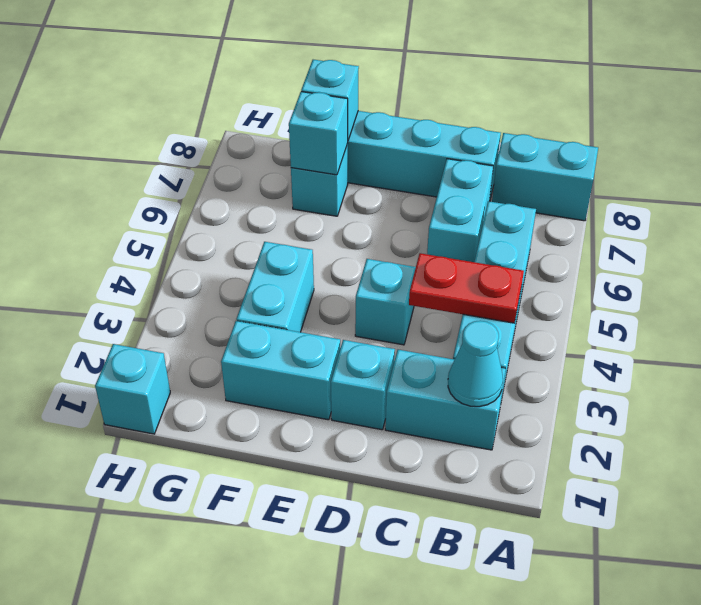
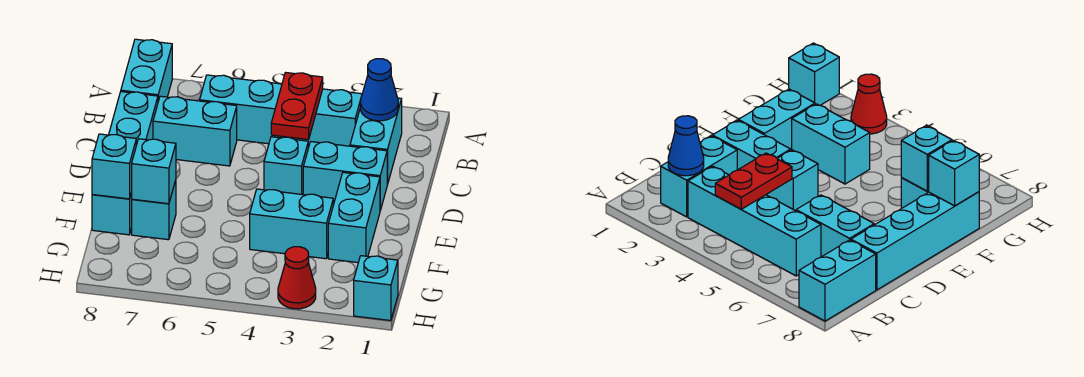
cyan 1x1 cone [448,321,503,407] -> blue 1x1 cone [360,59,398,121]
cyan 1x1 brick [331,340,395,430] -> cyan 1x2 brick [303,142,387,210]
none -> red 1x1 cone [278,247,316,309]

